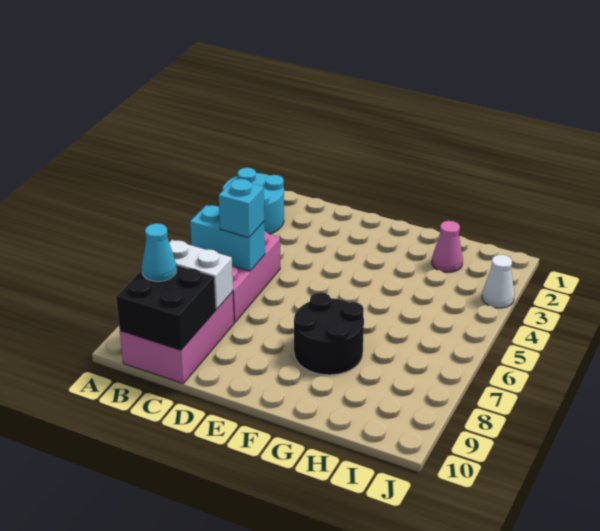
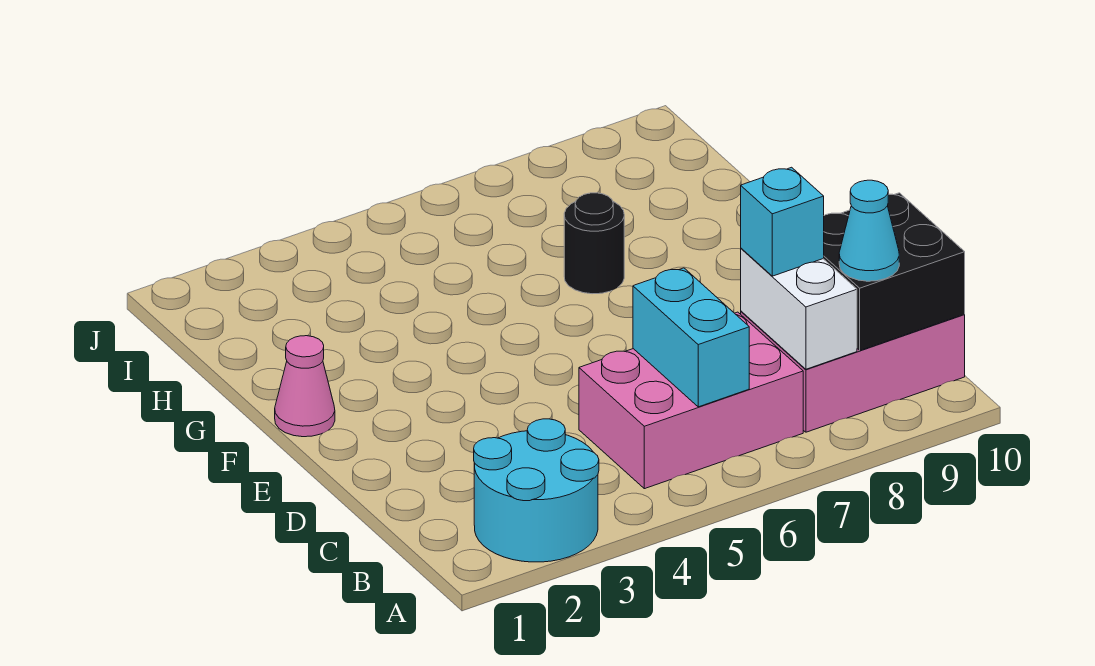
cyan 1x1 brick [219,179,264,238] -> cyan 1x1 brick moved to [741,167,824,276]
black 2x2 round brick [294,292,364,375] -> black 1x1 round brick [564,193,624,294]
pink 1x1 cone [432,221,463,272] -> pink 1x1 cone moved to [275,336,335,437]
white 1x1 cone [482,255,514,308] -> none

